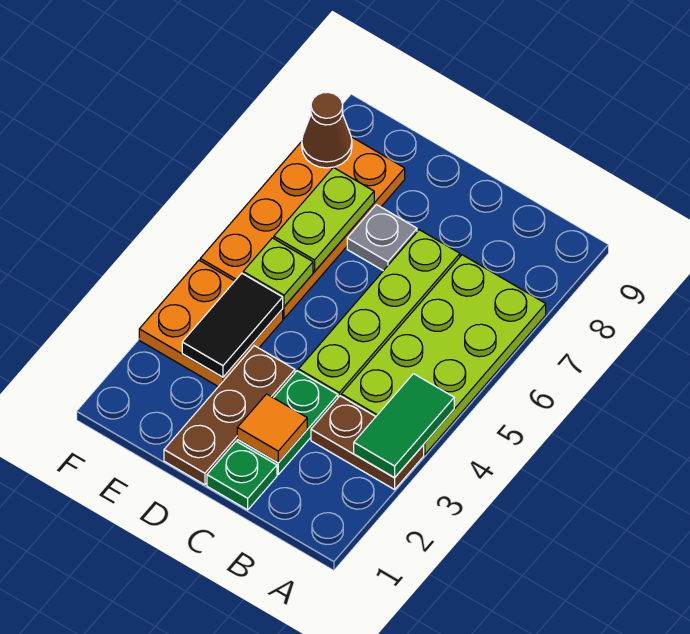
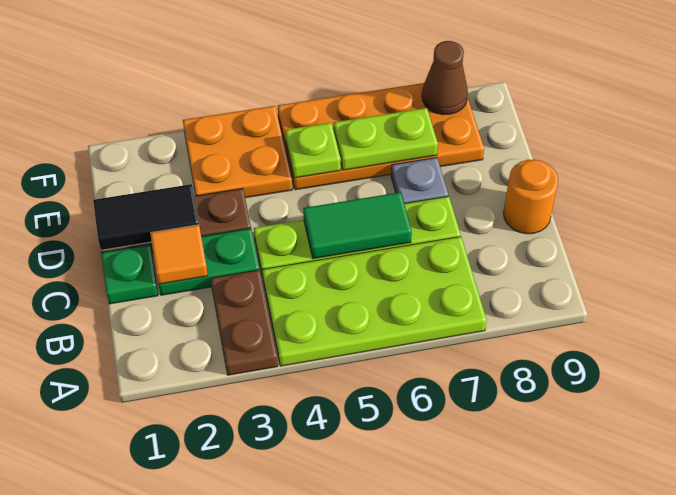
green 1x2 tile [354,374,454,478] -> green 1x2 tile moved to [303,192,412,259]
none -> orange 1x1 round brick [503,160,558,234]
black 1x2 tile [182,273,283,377] -> black 1x2 tile moved to [93,184,199,250]

